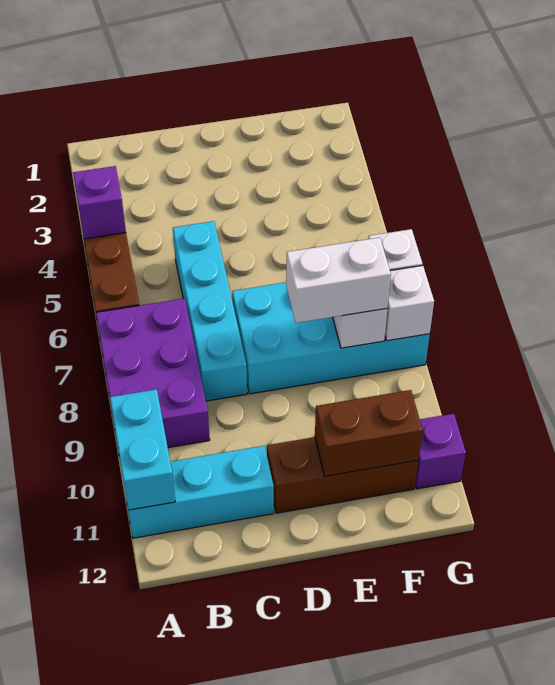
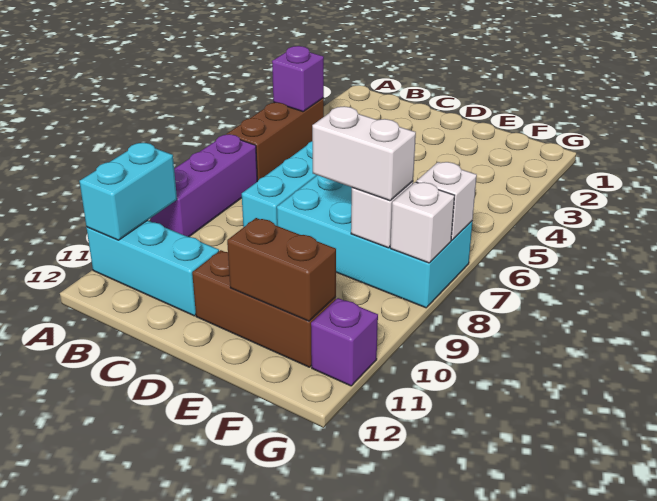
purple 2x3 brick [96,298,210,448] -> purple 1x3 brick [150,134,257,237]

